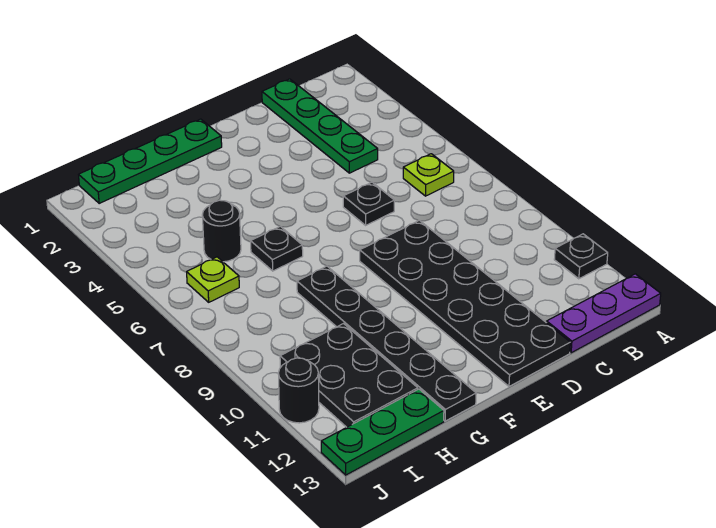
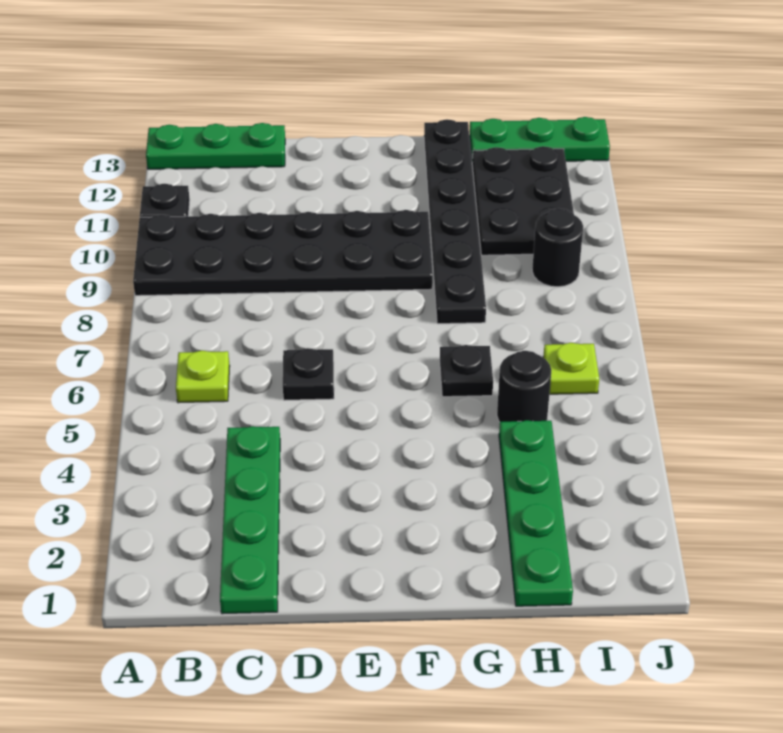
purple 1x3 plate [547,274,661,353] -> green 1x3 plate [146,123,285,169]
black 2x6 plate [360,220,570,386] -> black 2x6 plate turned to [133,210,433,296]
green 1x4 plate [79,119,222,203] -> green 1x4 plate turned to [499,420,573,606]
black 1x1 round brick [278,358,319,423] -> black 1x1 round brick moved to [532,208,583,287]

